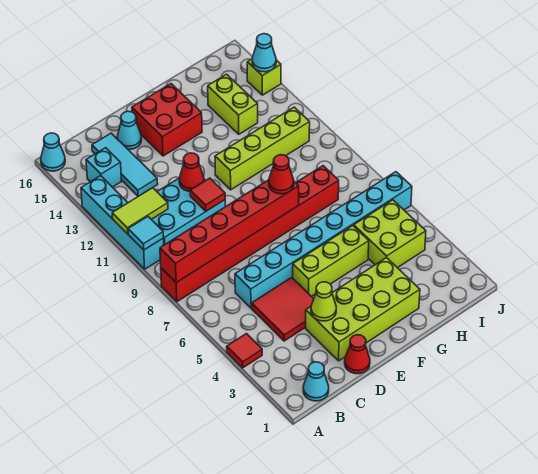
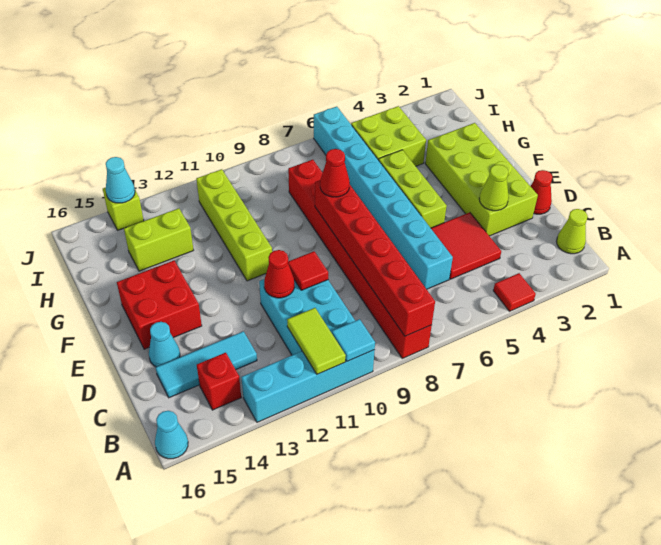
cyan 1x1 cone [303,362,329,401] -> lime 1x1 cone [557,209,588,254]
cyan 1x1 brick [86,148,122,187] -> red 1x1 brick [197,353,241,410]

